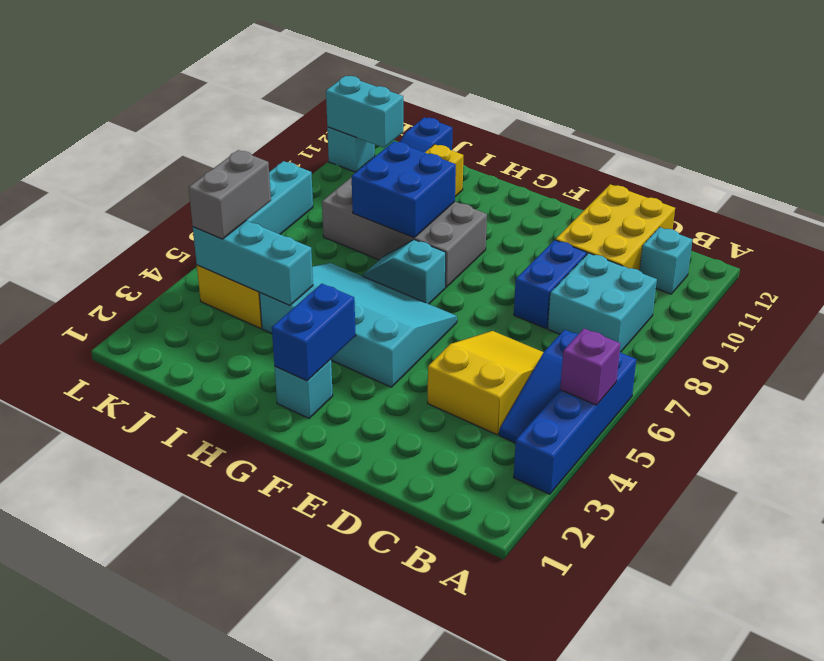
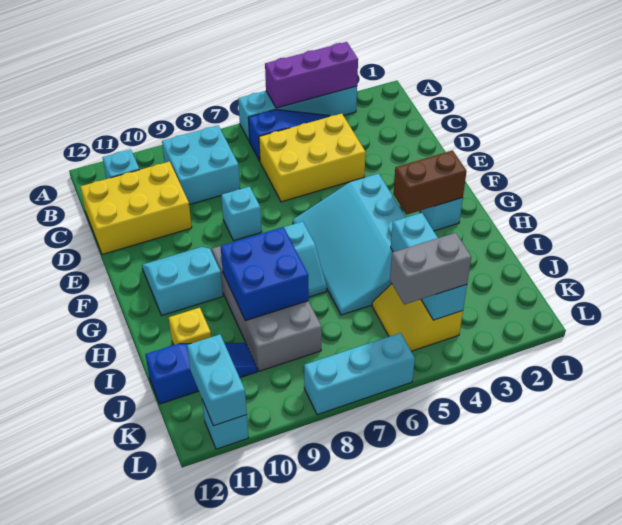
blue 1x4 brick [514,352,636,494] -> cyan 1x4 brick [238,86,357,142]
purple 1x1 brick [560,329,620,405] -> purple 1x3 brick [265,42,358,108]
yellow 2x3 slope [428,331,543,435] -> yellow 2x3 brick [259,114,366,202]
blue 1x2 brick [514,240,587,328] -> none
none -> cyan 1x1 brick [221,186,262,241]
none -> cyan 2x2 slope [142,247,223,315]
blue 1x2 brick [272,284,356,381] -> brown 1x2 brick [393,150,467,215]

